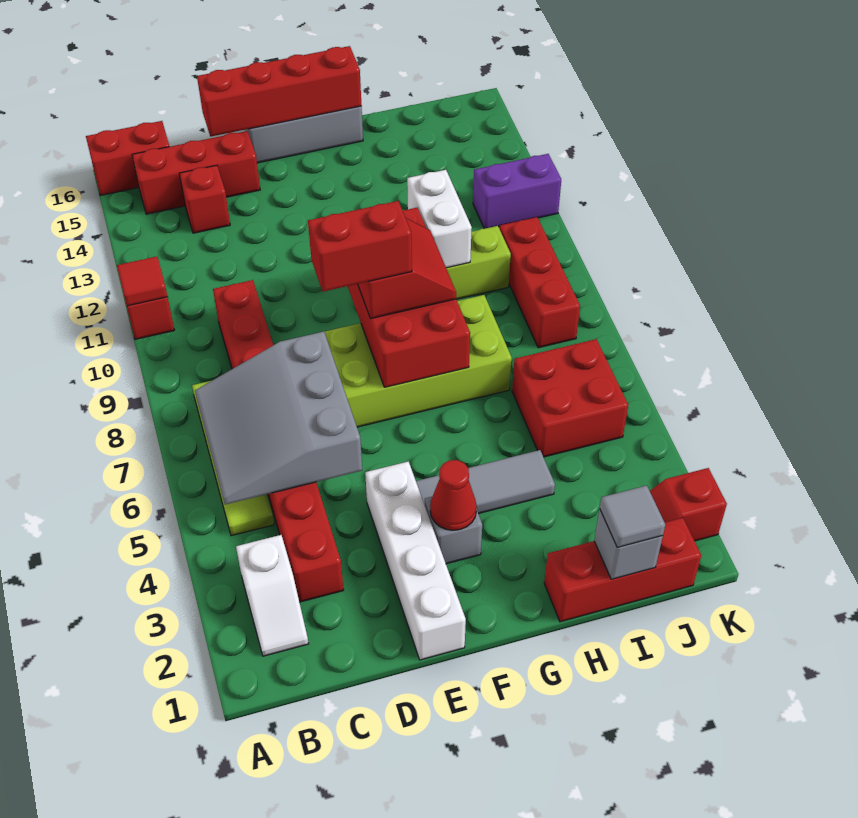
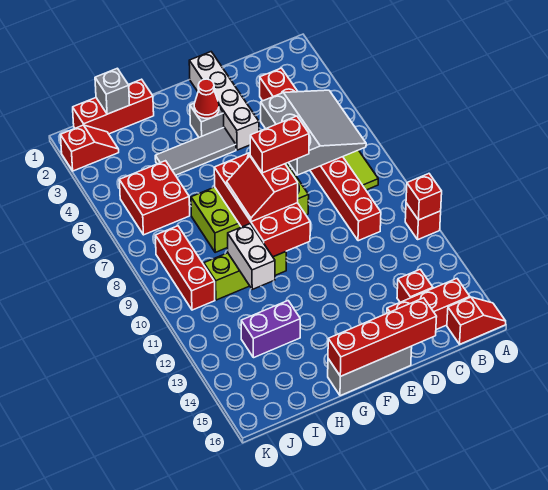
red 1x1 tile [117,257,168,306] -> red 1x1 brick [406,174,442,220]
red 1x2 brick [86,121,169,195] -> red 1x2 slope [447,297,506,344]
white 1x2 slope [236,535,309,656] -> none
grey 1x1 tile [600,485,665,547] -> none
purple 1x2 brick [473,154,561,229] -> purple 1x2 brick moved to [241,301,300,358]

